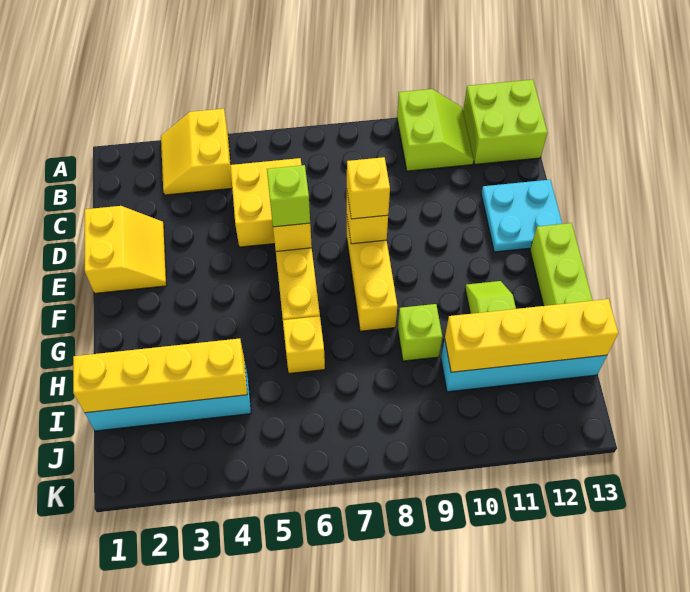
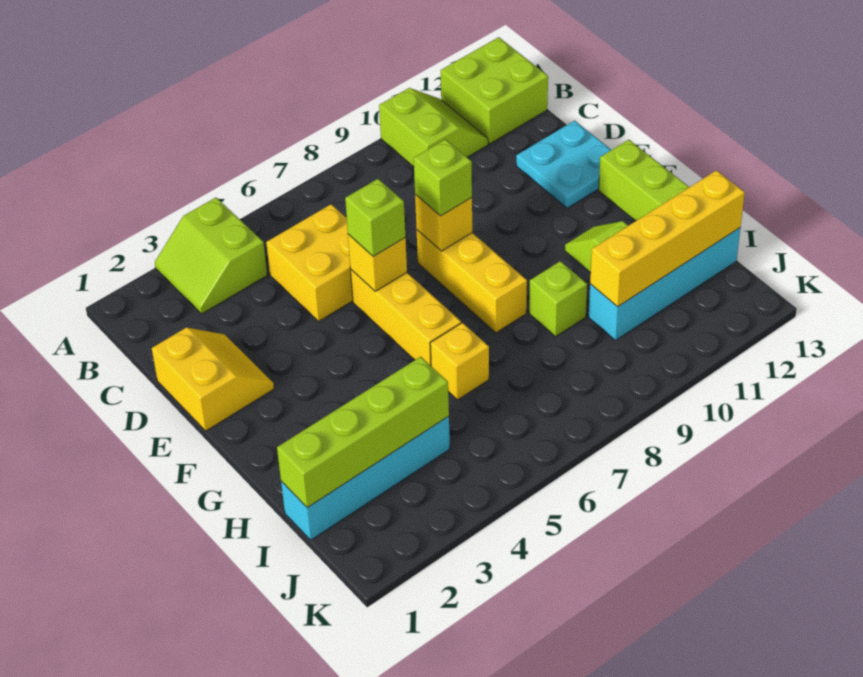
yellow 2x2 slope [161,109,232,195] -> lime 2x2 slope [155,198,267,314]
yellow 1x1 brick [347,157,390,219] -> lime 1x1 brick [414,139,472,216]
yellow 1x4 brick [73,338,247,413] -> lime 1x4 brick [277,357,449,508]

